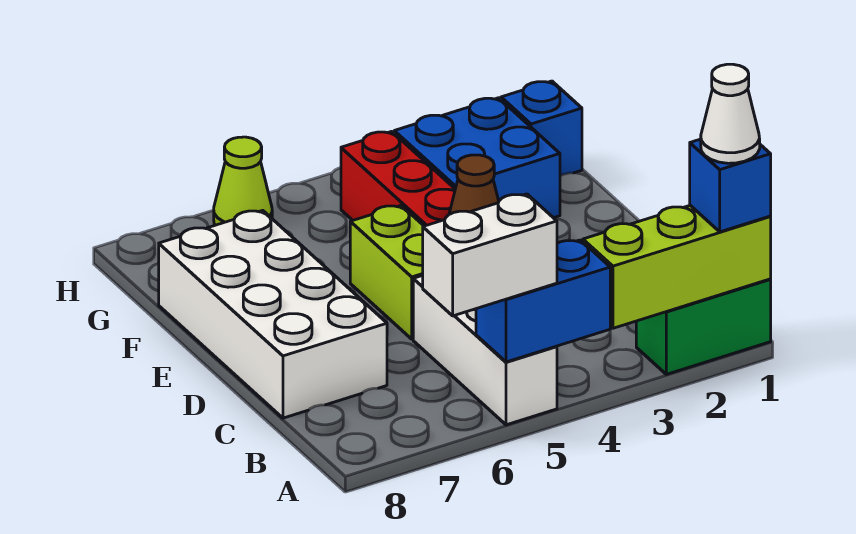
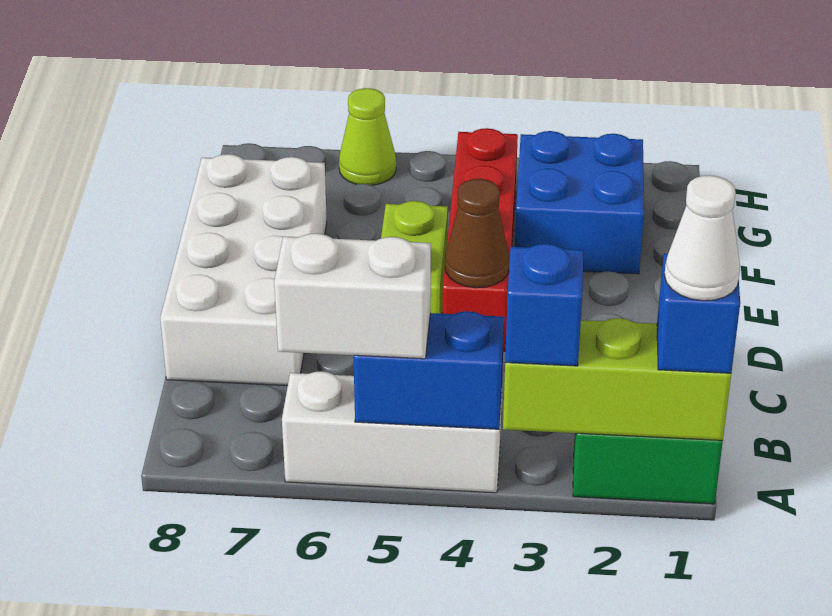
white 1x3 brick [413,276,557,425] -> white 1x3 brick turned to [282,371,502,493]
blue 1x1 brick [501,81,582,176] -> blue 1x1 brick moved to [505,244,583,366]

